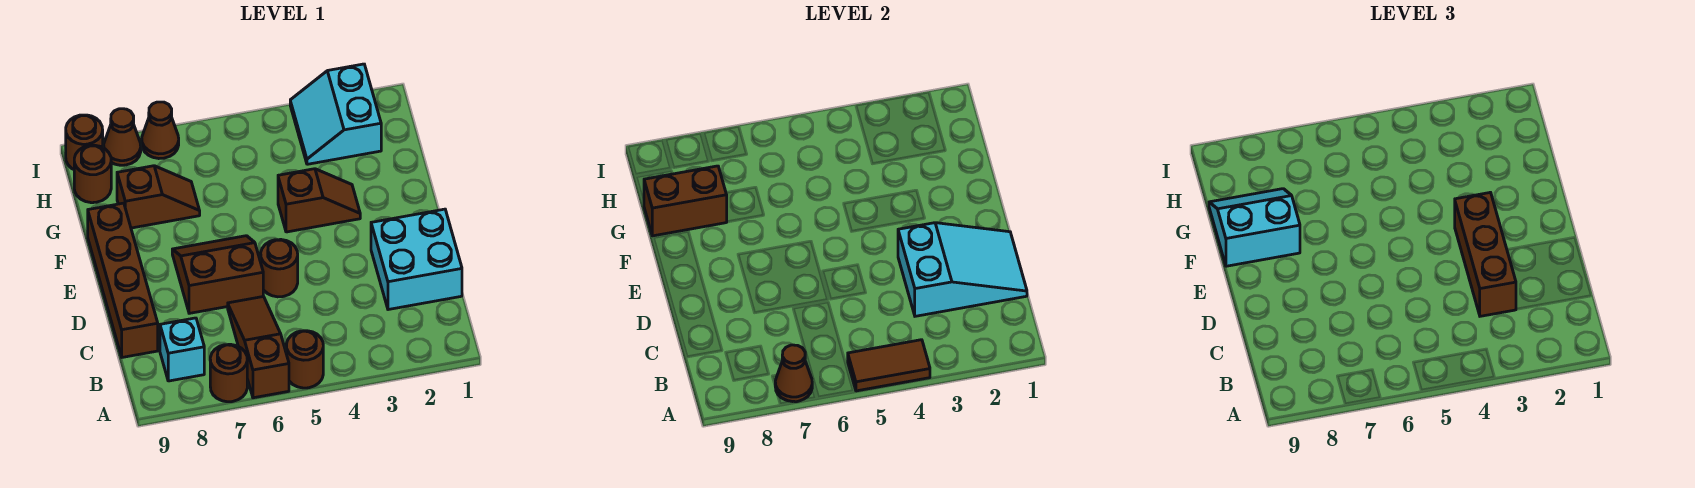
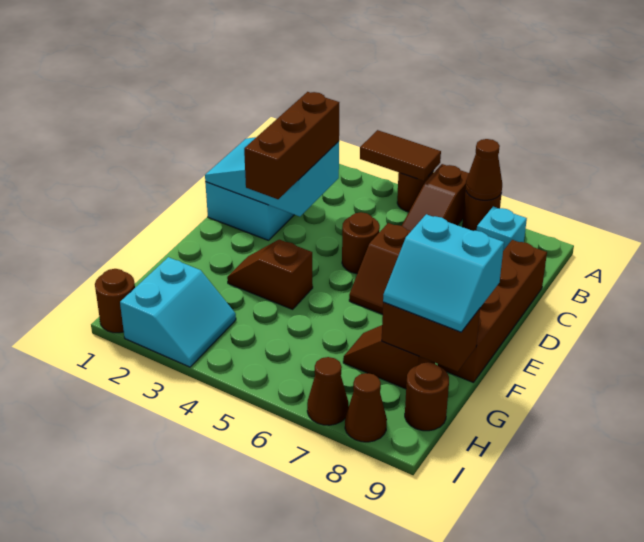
brown 1x1 round brick [66,115,103,169] -> brown 1x1 round brick moved to [95,269,135,333]

